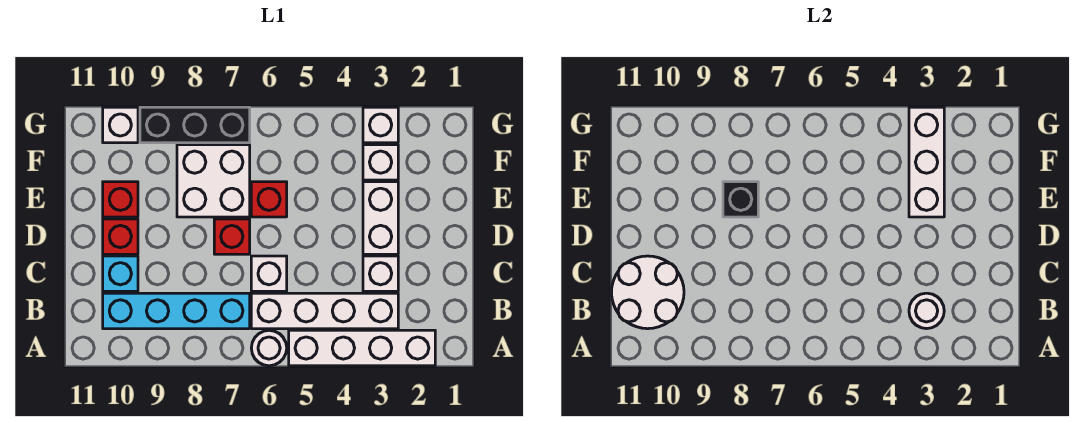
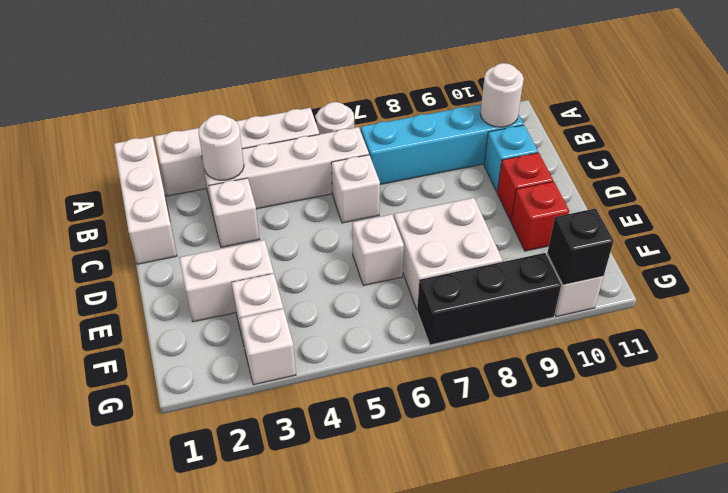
white 2x2 round brick [612,256,684,329] -> white 1x1 round brick [480,63,524,127]
white 1x2 brick [363,182,398,254] -> white 1x2 brick turned to [179,240,274,322]
red 1x1 brick [214,219,250,254] -> none
white 1x3 brick [909,107,944,217] -> white 1x3 brick moved to [114,137,177,264]
red 1x1 brick [251,182,287,217] -> white 1x1 brick [352,214,404,286]
black 1x1 brick [723,182,758,217] -> black 1x1 brick moved to [548,208,614,284]

